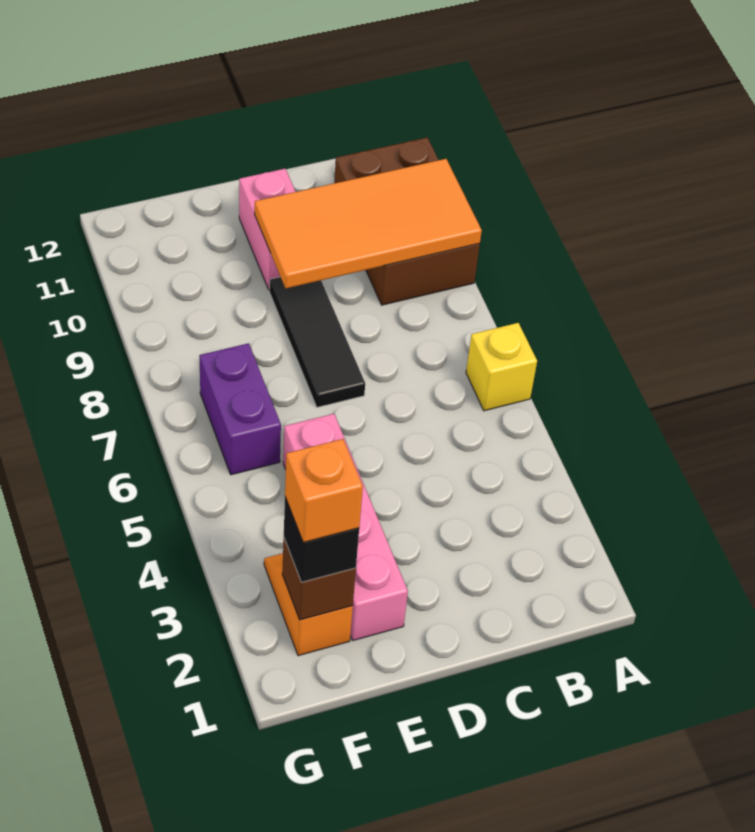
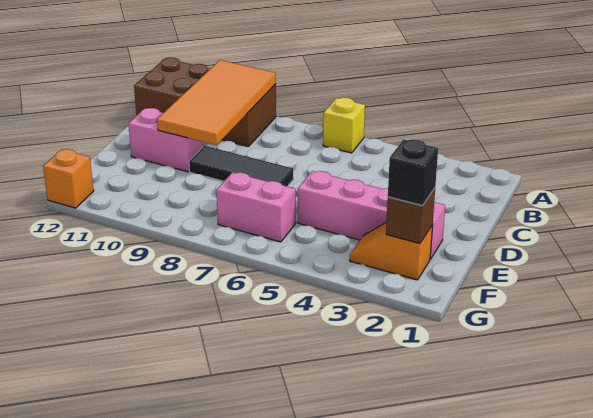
brown 2x3 brick [334,138,480,305] -> brown 2x4 brick [134,57,276,147]
orange 1x1 brick [285,439,363,542] -> orange 1x1 brick moved to [43,149,94,208]
purple 1x2 brick [199,343,281,475] -> pink 1x2 brick [217,172,296,242]

